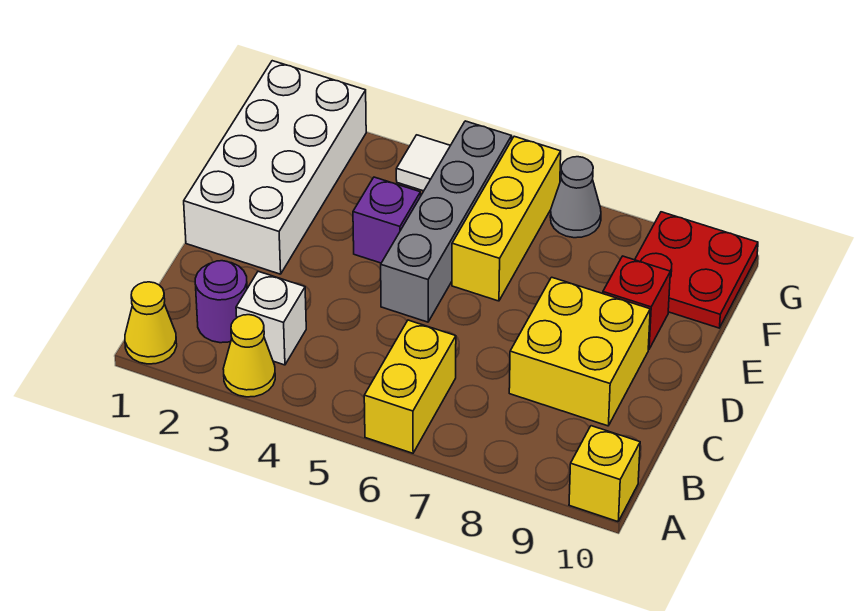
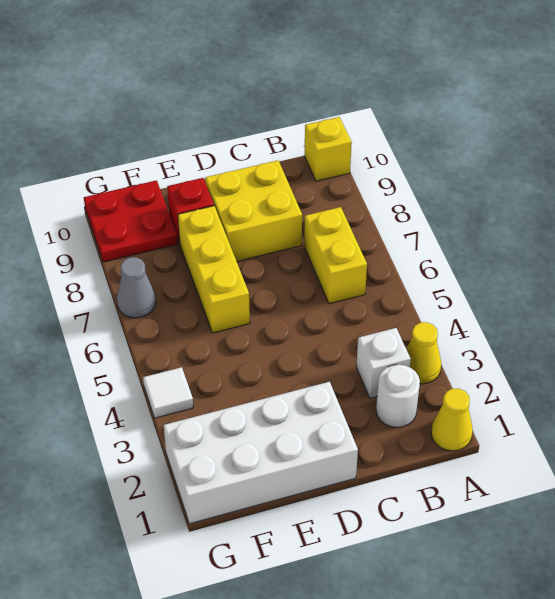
yellow 1x2 brick [364,320,456,453] -> yellow 1x2 brick turned to [304,207,367,304]
purple 1x1 round brick [195,261,247,343] -> white 1x1 round brick [376,365,420,428]
grey 1x4 brick [381,121,512,322] -> none
purple 1x1 brick [353,177,421,263] -> none
yellow 1x3 brick [452,136,561,301] -> yellow 1x3 brick turned to [178,206,250,333]

